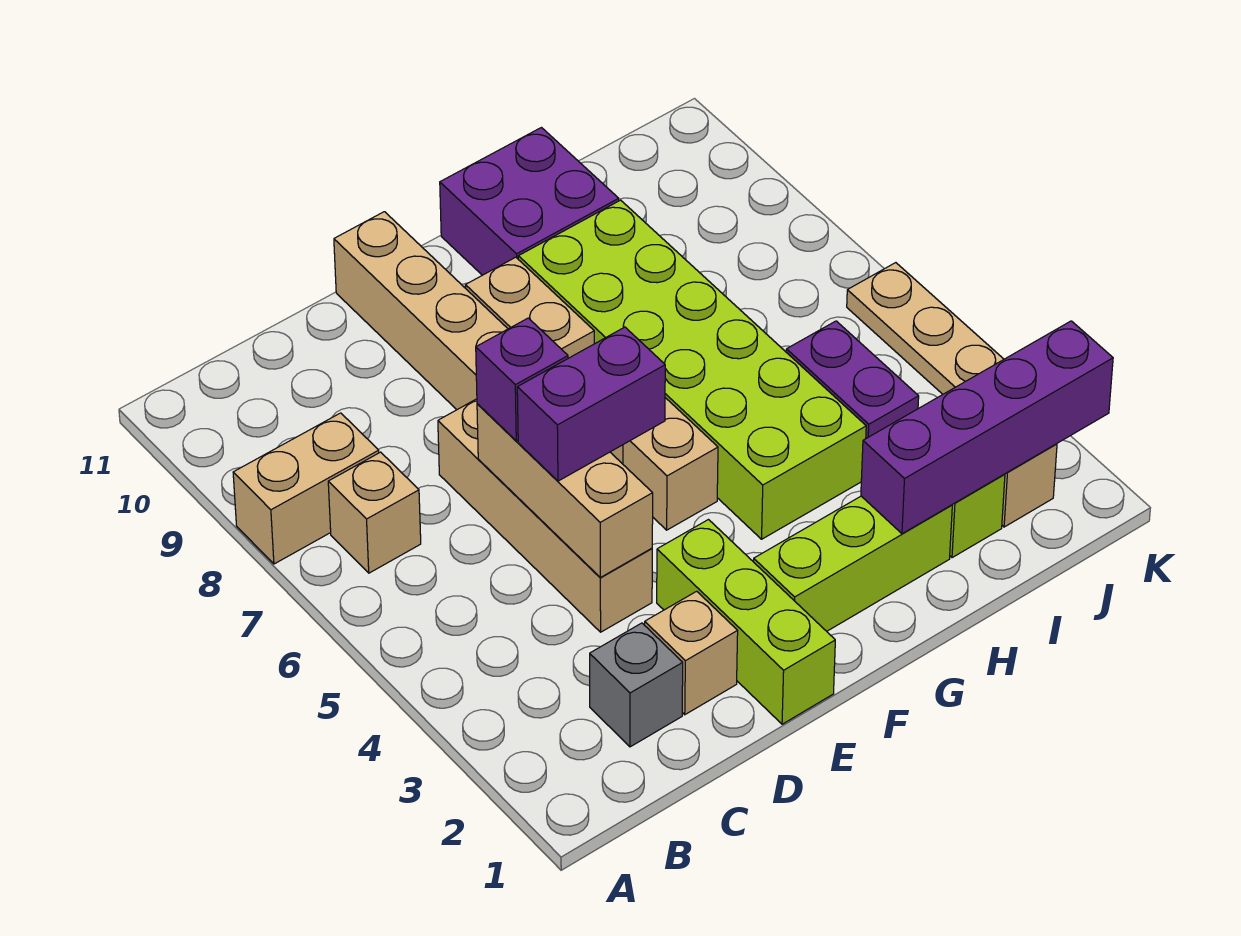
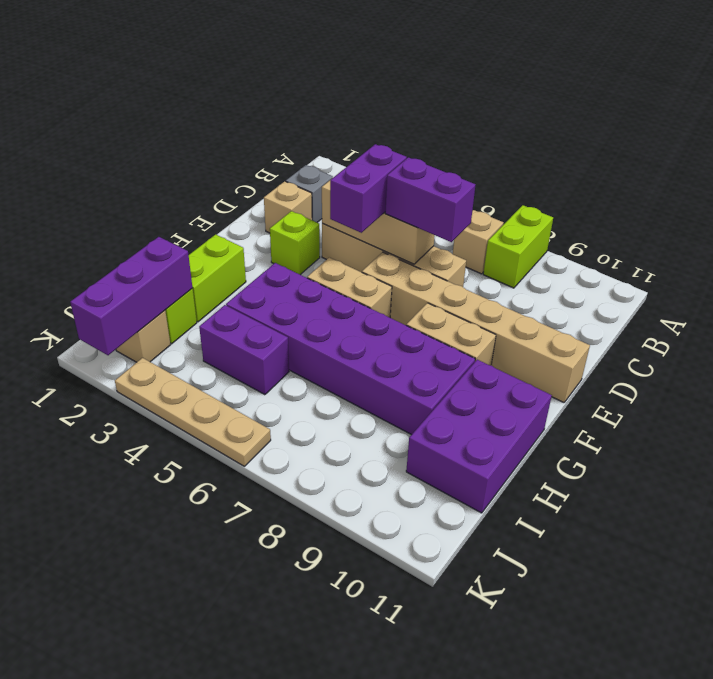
tan 1x2 brick [233,413,379,564] -> lime 1x2 brick [483,205,553,288]
purple 1x1 brick [476,318,568,441] -> purple 1x2 brick [385,157,475,242]
lime 1x3 brick [657,520,835,724] -> lime 1x1 brick [270,211,320,275]
lime 1x3 brick [754,496,952,631] -> lime 1x2 brick [189,234,246,322]
lime 2x6 brick [518,200,866,539] -> purple 2x6 brick [226,263,475,435]
purple 2x2 brick [440,128,619,275] -> purple 2x3 brick [406,360,552,513]
purple 1x4 brick [861,321,1113,534] -> purple 1x3 brick [70,237,192,355]

